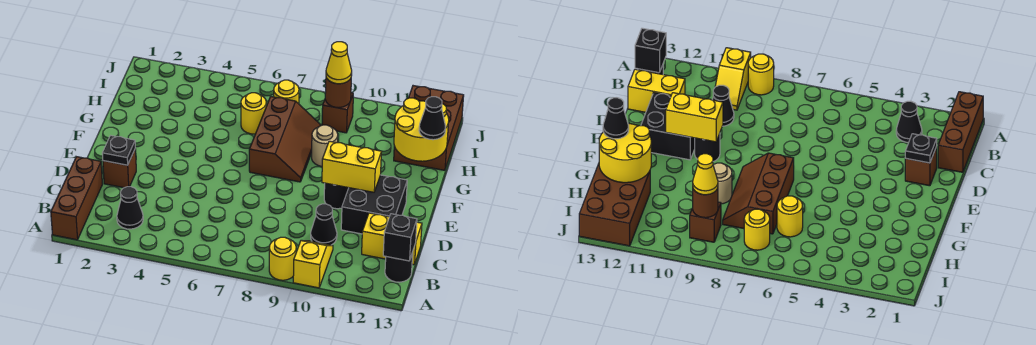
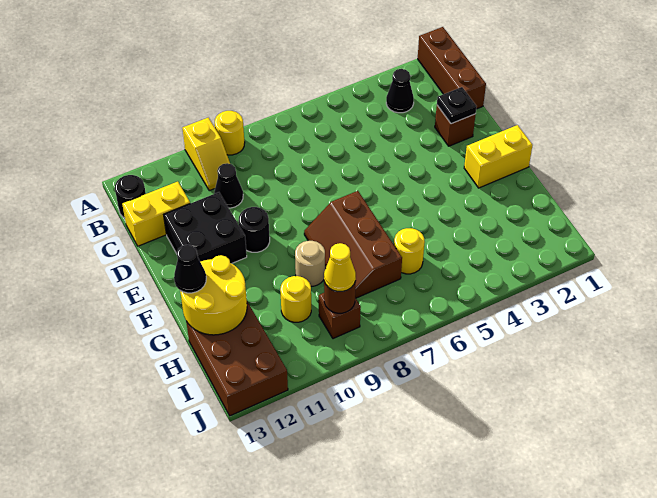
black 1x1 brick [383,214,417,261] -> none
yellow 1x2 brick [322,141,382,192] -> yellow 1x2 brick moved to [464,125,533,188]
yellow 1x1 round brick [274,80,299,104] -> yellow 1x1 round brick moved to [280,276,311,322]

